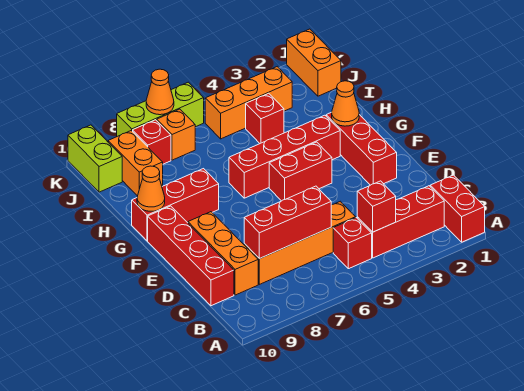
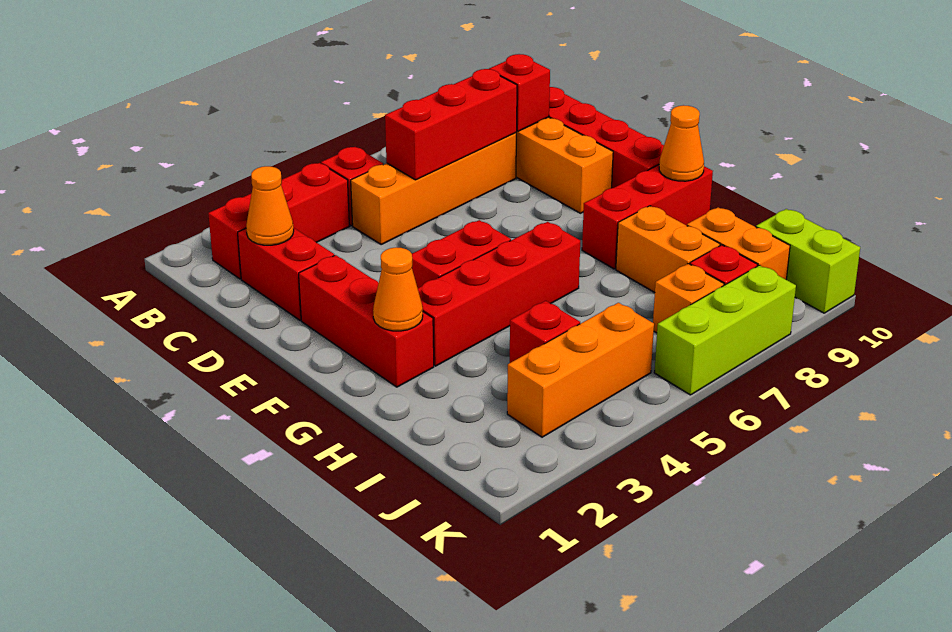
red 1x2 brick [430,175,485,242] -> red 1x2 brick moved to [238,228,334,320]
red 1x1 brick [357,181,396,232] -> red 1x1 brick moved to [489,54,550,131]
orange 1x2 brick [287,29,341,96] -> orange 1x2 brick moved to [616,206,720,292]
orange 1x1 cone [146,69,174,115] -> orange 1x1 cone moved to [246,166,294,245]

